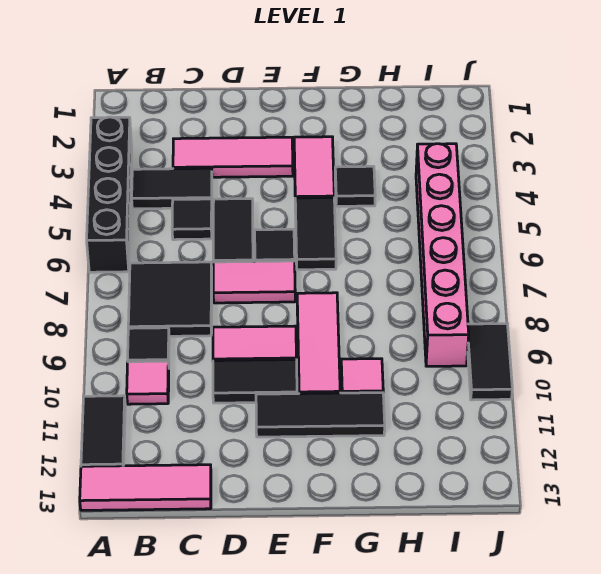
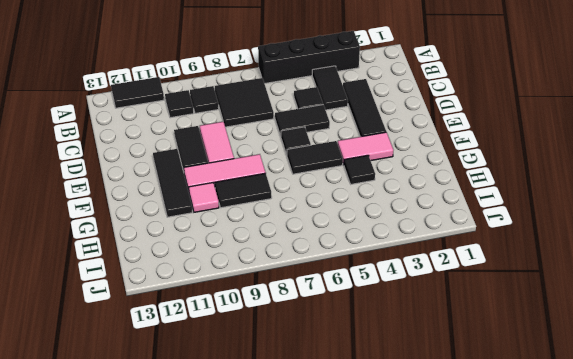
pink 1x3 tile [80,465,211,510] -> none
pink 1x1 tile [127,361,169,404] -> black 1x1 tile [165,90,194,118]
pink 1x3 tile [173,137,293,177] -> black 1x3 tile [343,79,386,137]
pink 1x2 tile [213,261,295,303] -> none
pink 1x6 brick [416,144,469,366] -> none
black 1x2 tile [468,324,512,400] -> black 1x2 tile moved to [215,173,272,208]

